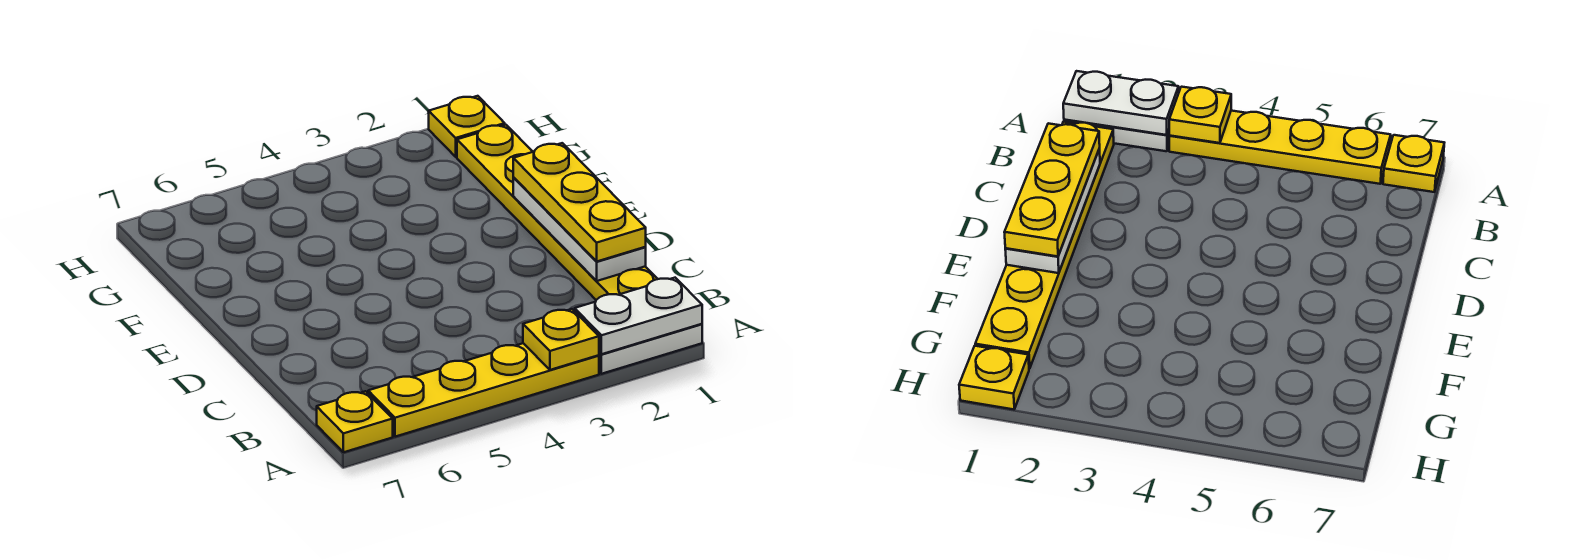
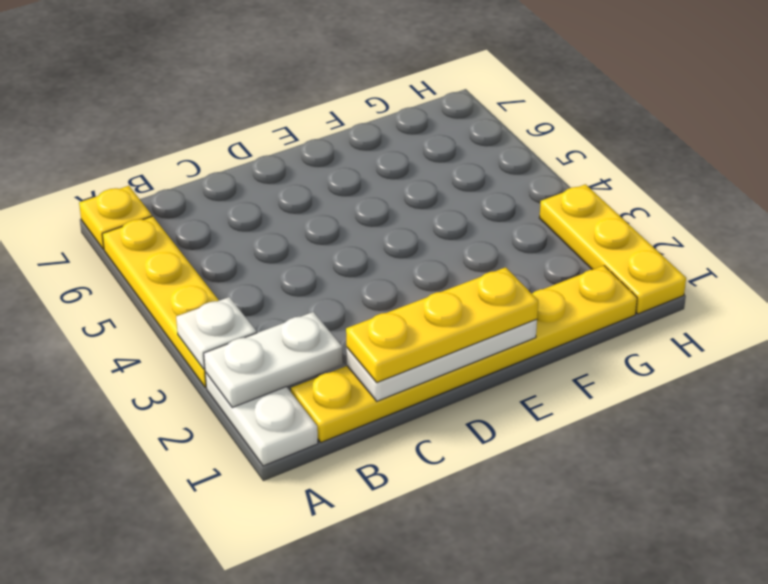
white 1x2 plate [575,278,702,354] -> white 1x2 plate turned to [204,312,343,407]
yellow 1x1 plate [523,309,599,370] -> white 1x1 plate [176,297,256,369]
yellow 1x1 plate [429,96,505,157] -> yellow 1x3 plate [539,184,686,314]

